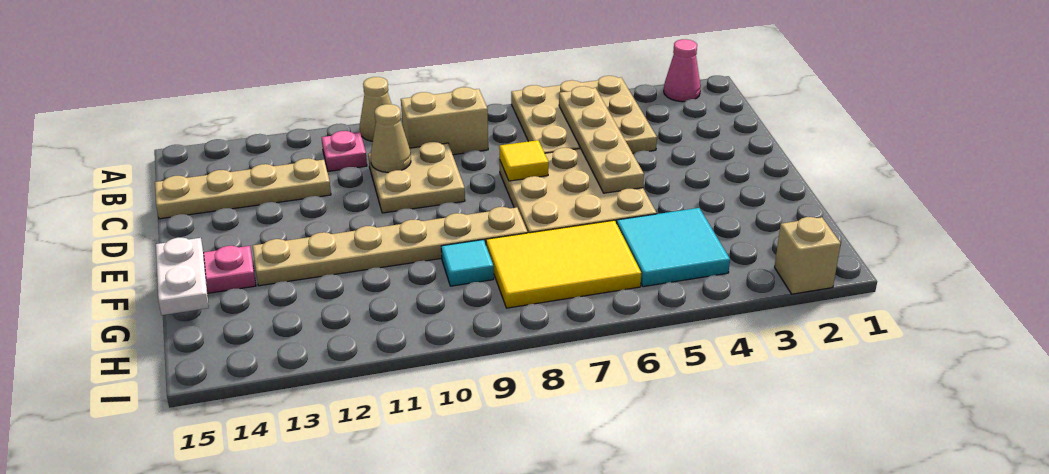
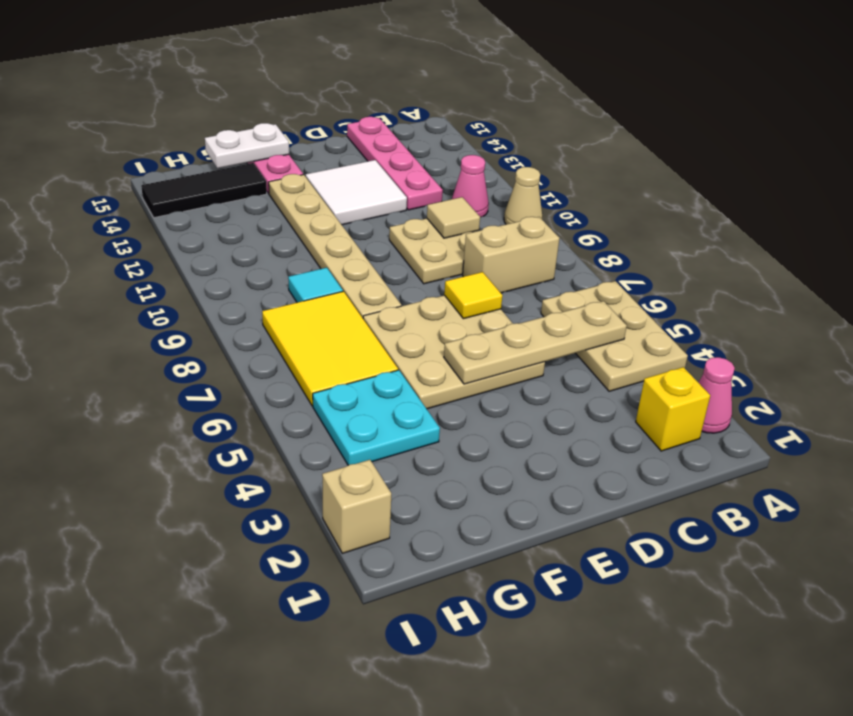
tan 3x3 plate [511,76,657,153] -> tan 2x3 plate [541,281,688,391]
none -> yellow 1x1 brick [636,367,710,451]
tan 1x2 brick [401,87,488,155] -> tan 1x2 brick turned to [463,217,559,293]
pink 1x1 plate [322,131,367,171] -> pink 1x1 cone [452,155,489,217]
tan 1x1 cone [371,104,411,173] -> tan 1x1 tile [427,197,480,238]
tan 1x4 plate [155,158,331,219] -> pink 1x4 plate [347,117,443,210]
none -> white 2x2 tile [305,160,407,225]
cyan 2x2 tile [617,208,730,287] -> cyan 2x2 plate [313,370,440,465]
none -> black 1x3 tile [141,163,267,218]

